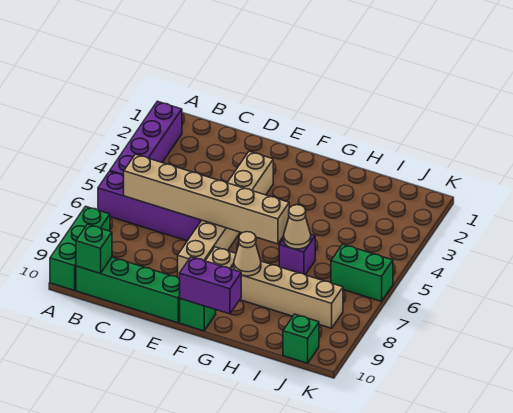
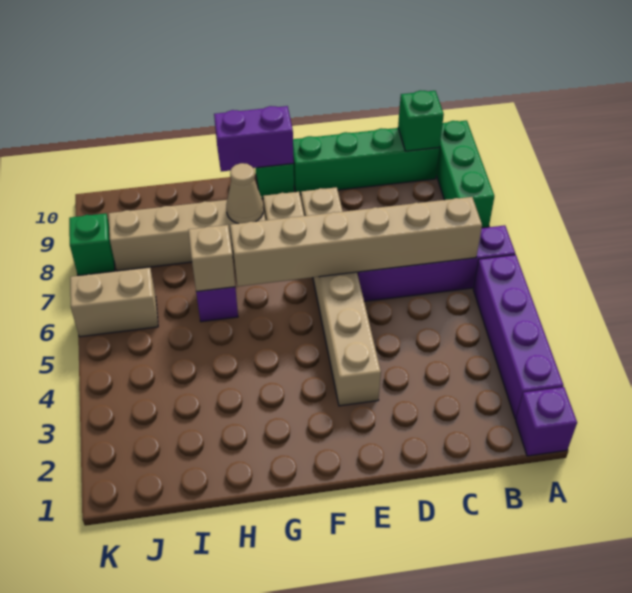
none -> purple 1x1 brick [516,387,577,456]
tan 1x1 cone [284,205,311,249] -> tan 1x1 brick [188,225,235,292]
green 1x2 brick [331,244,393,301] -> tan 1x2 brick [70,267,158,337]
green 1x1 brick [283,314,319,363] -> green 1x1 brick moved to [69,213,115,276]

